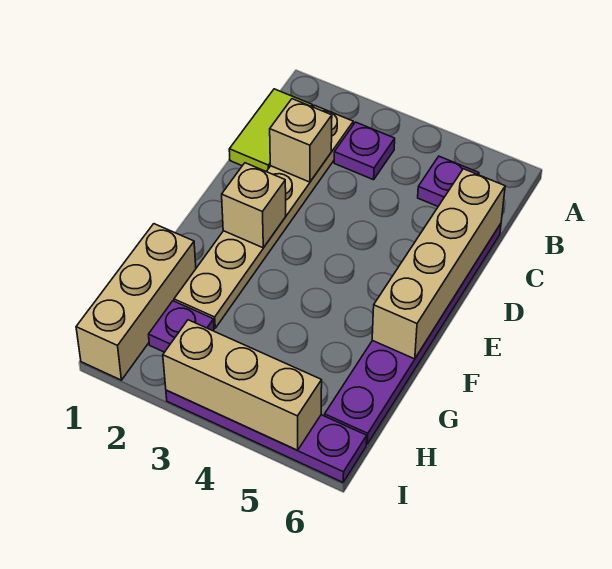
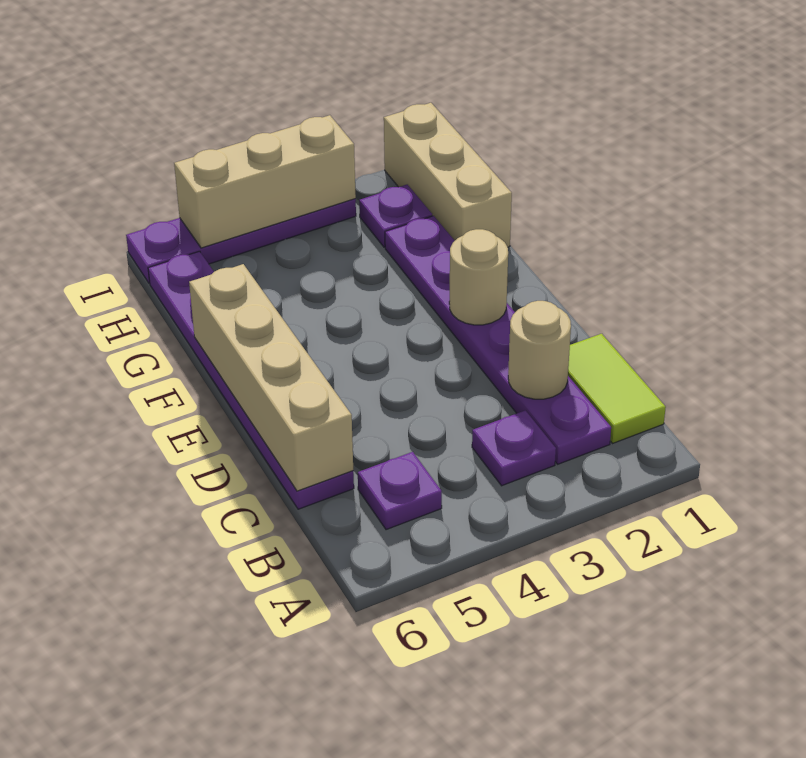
tan 1x6 plate [174,105,353,328] -> purple 1x6 plate [385,216,611,464]
tan 1x1 brick [270,99,332,182] -> tan 1x1 round brick [508,301,571,399]
tan 1x1 brick [222,163,286,248] -> tan 1x1 round brick [449,229,508,325]

